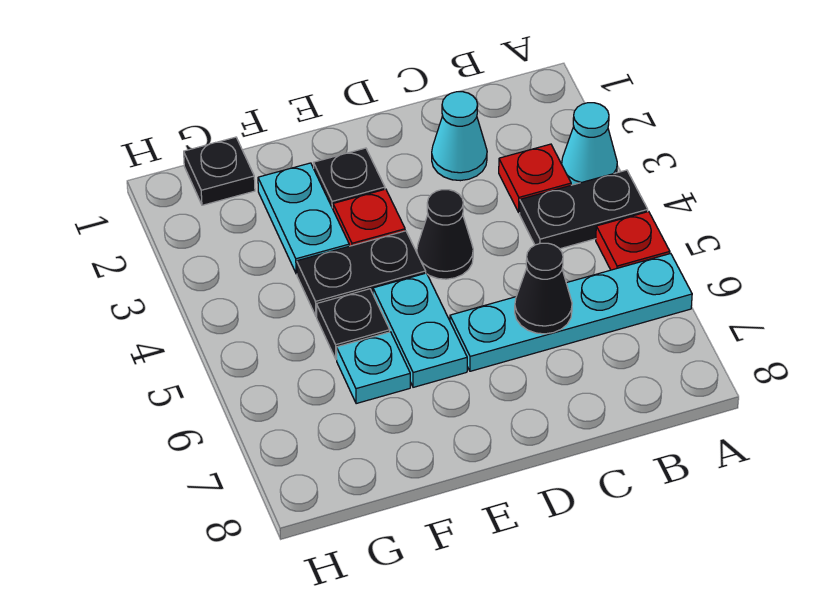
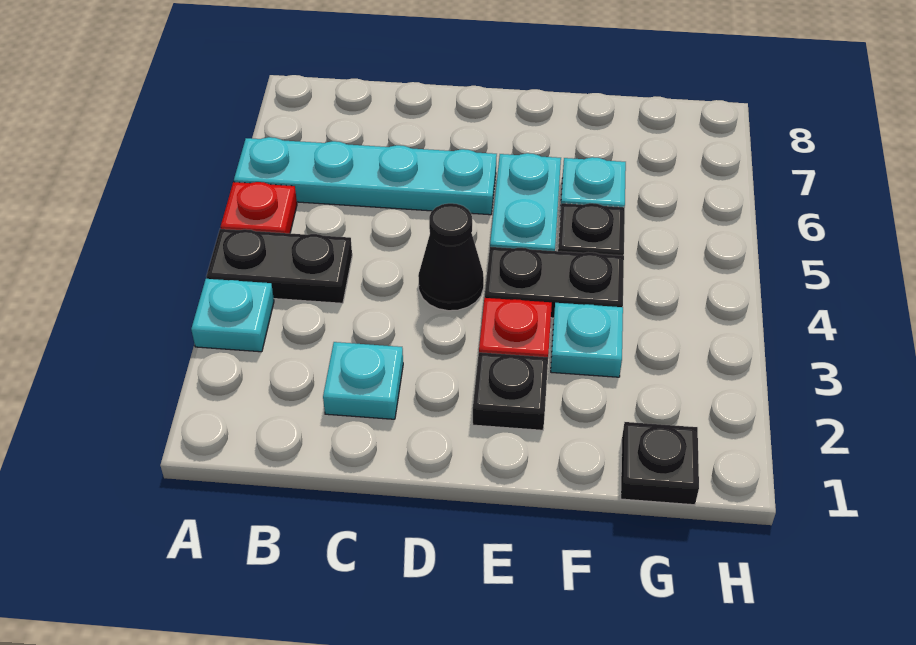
cyan 1x1 cone [562,103,617,185] -> cyan 1x1 plate [191,279,274,352]
red 1x1 plate [499,144,571,212] -> none
cyan 1x1 cone [432,92,487,181] -> cyan 1x1 plate [323,342,403,419]
black 1x1 cone [515,243,572,334] -> none
cyan 1x2 plate [258,163,349,274] -> cyan 1x1 plate [551,303,623,377]

